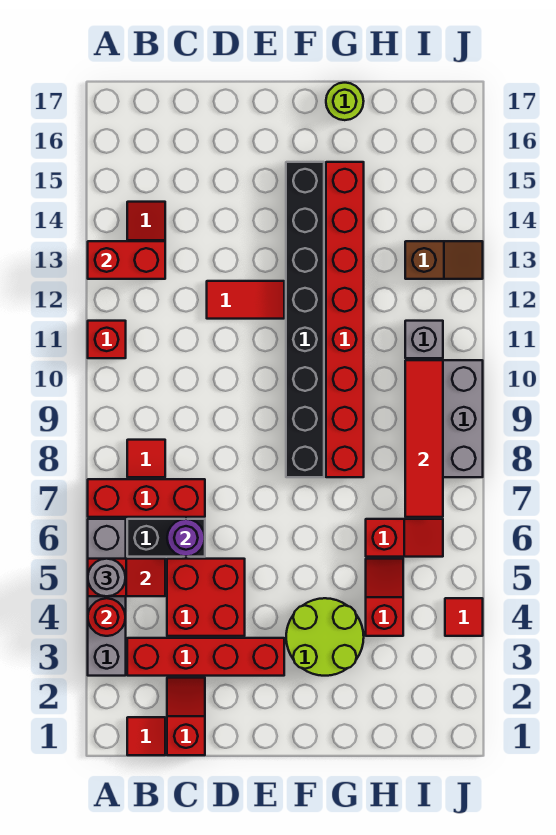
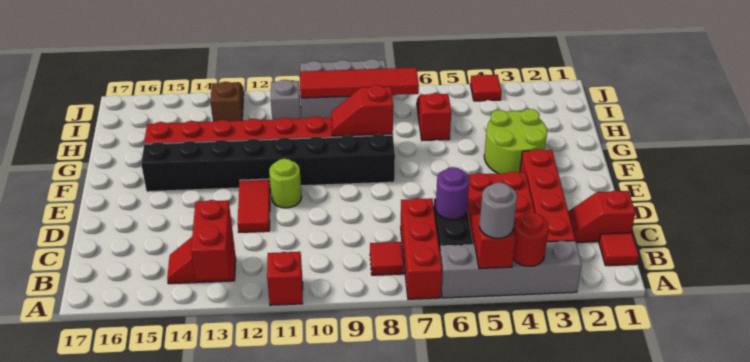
lime 1x1 round brick [326,83,364,120] -> lime 1x1 round brick moved to [269,159,302,208]
red 1x2 slope [366,559,403,636] -> red 1x2 slope moved to [331,85,393,136]

